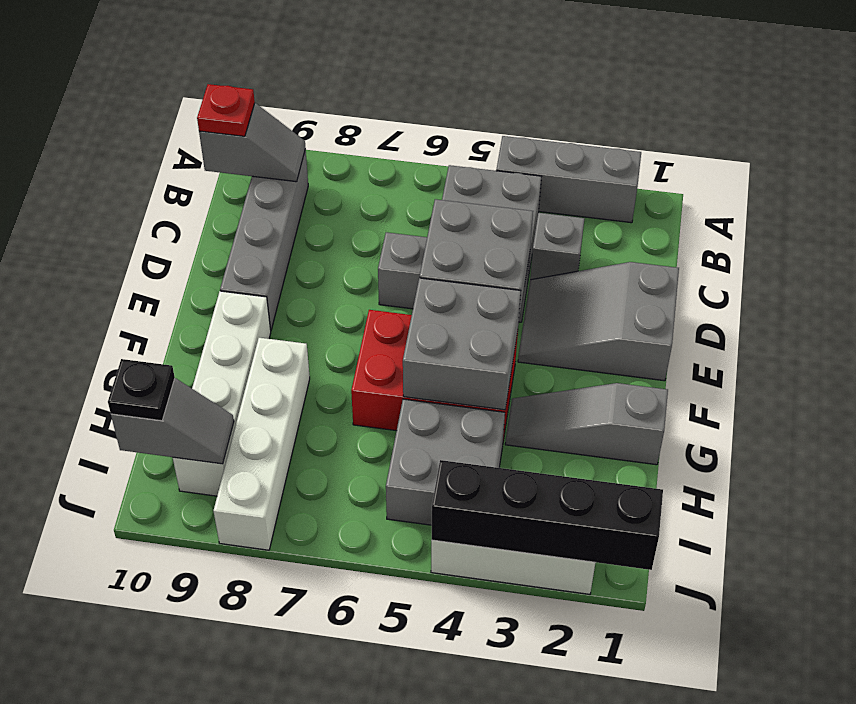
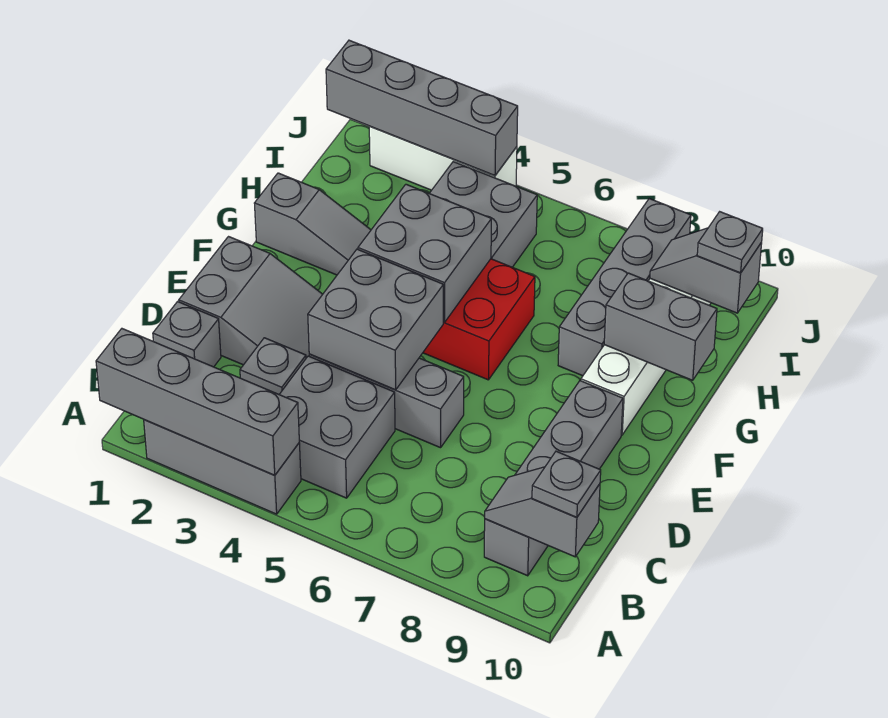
none -> grey 1x4 brick [96,329,299,475]
red 1x1 plate [197,84,255,136] -> grey 1x1 plate [532,451,601,518]
none -> grey 1x1 brick [153,302,221,367]
white 1x4 brick [214,338,310,550] -> grey 1x4 brick [558,199,691,376]
none -> grey 1x2 brick [604,273,717,380]
black 1x1 plate [108,359,175,421] -> grey 1x1 plate [697,212,763,273]
black 1x4 brick [432,460,663,570] -> grey 1x4 brick [326,40,518,175]

